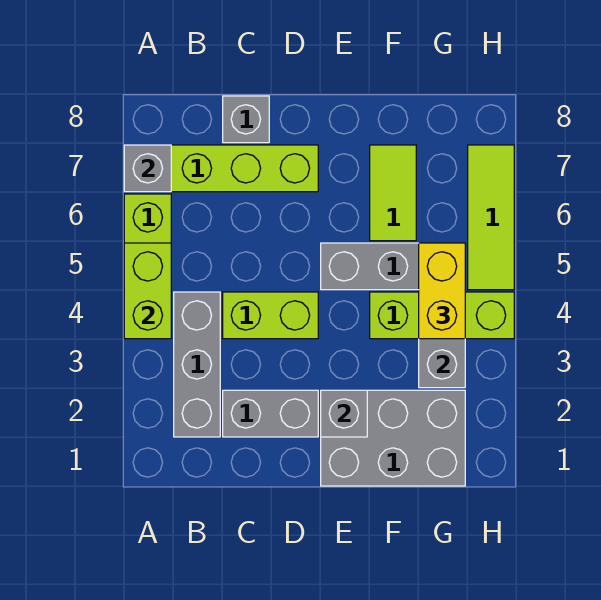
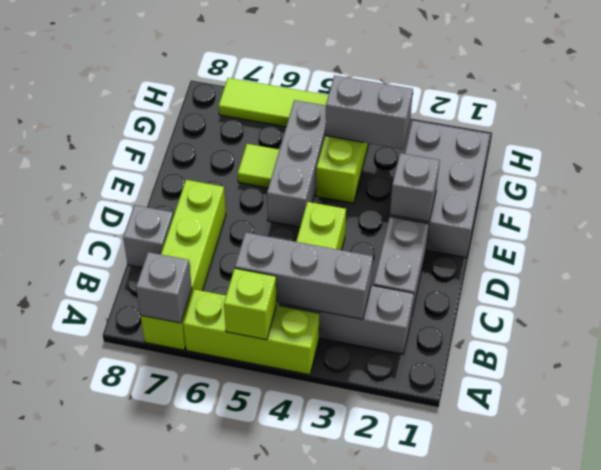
lime 1x2 brick [124,243,171,339] -> lime 1x1 brick [224,269,277,340]
none -> grey 1x3 brick [235,232,373,319]
lime 1x2 tile [370,145,416,241] -> lime 1x1 tile [238,144,280,188]
yellow 1x2 brick [419,243,465,339] -> none

